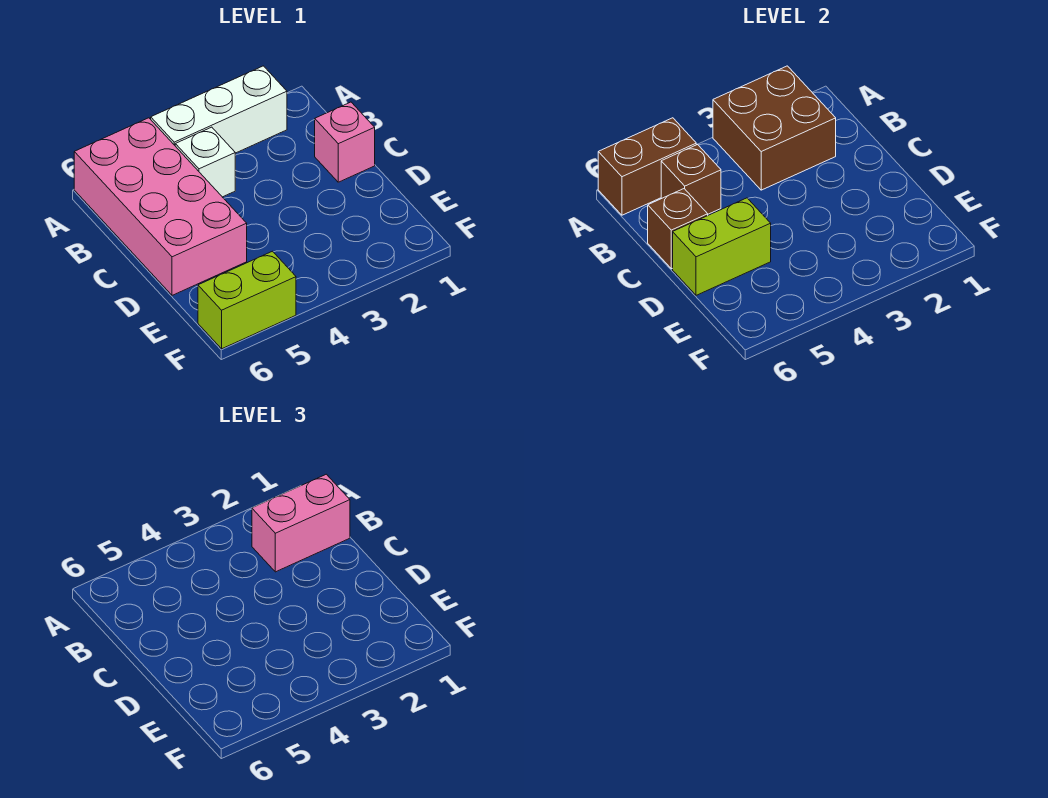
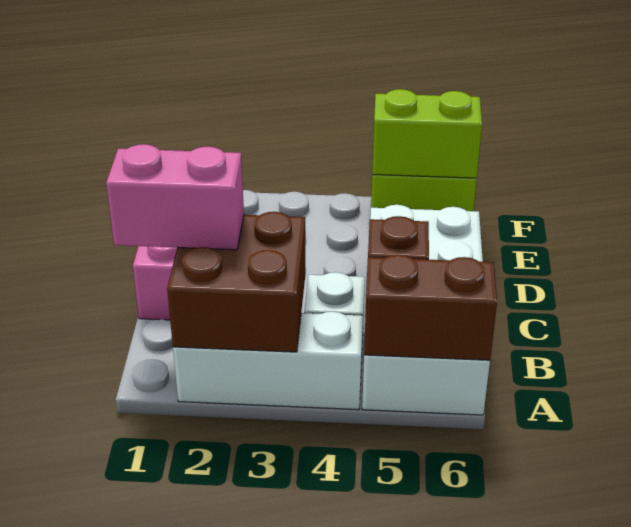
pink 2x4 brick [74,118,247,295] -> white 2x4 brick [362,205,490,415]
brown 1x1 brick [648,189,708,269] -> none
lime 1x2 brick [673,198,771,295] -> lime 1x2 brick moved to [372,89,482,178]

